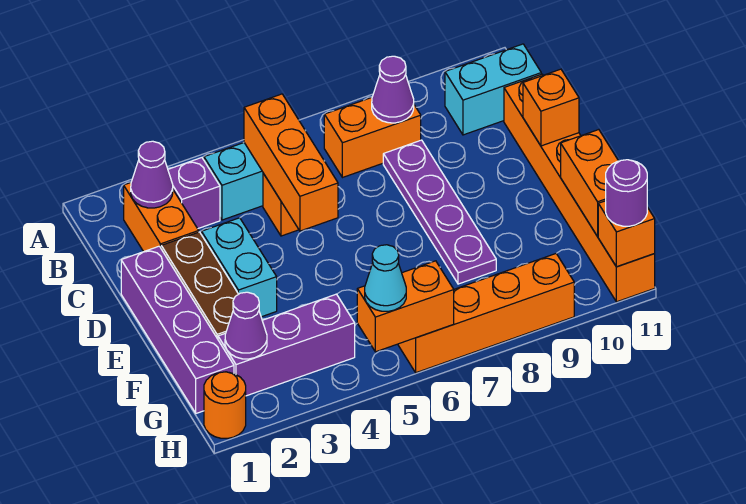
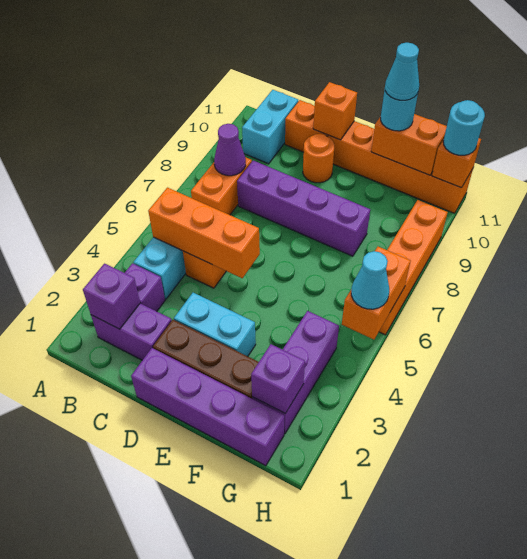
orange 1x2 brick [124,183,199,252] -> purple 1x2 brick [91,303,172,360]
purple 1x1 cone [131,141,173,208] -> purple 1x1 brick [83,264,140,329]
purple 1x4 plate [383,140,496,284] -> purple 1x4 brick [237,161,370,256]
none -> cyan 1x1 round brick [381,90,418,131]
none -> cyan 1x1 cone [385,43,419,100]
purple 1x1 cone [225,292,267,359] -> purple 1x1 brick [251,344,305,413]
orange 1x1 round brick [204,372,246,439] -> orange 1x1 round brick moved to [303,134,334,183]
purple 1x1 round brick [606,160,647,226] -> cyan 1x1 round brick [443,100,485,155]

